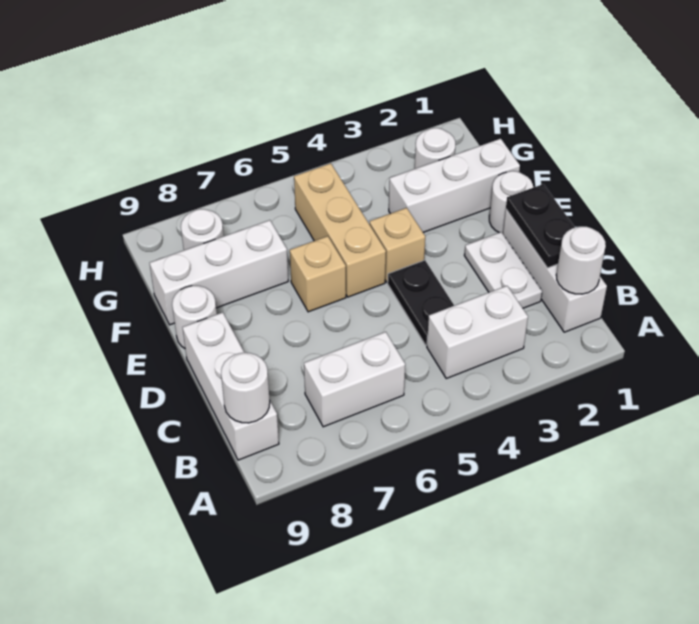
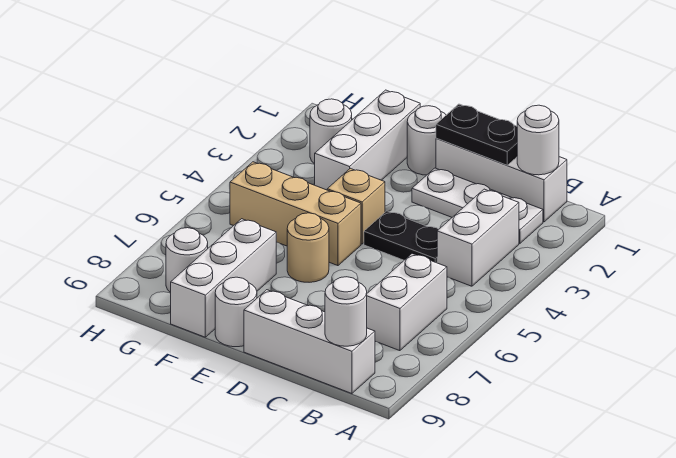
white 1x2 plate [464,232,542,308] -> white 1x3 plate [412,168,543,243]
tan 1x1 brick [290,236,346,312] -> tan 1x1 round brick [287,213,329,282]

